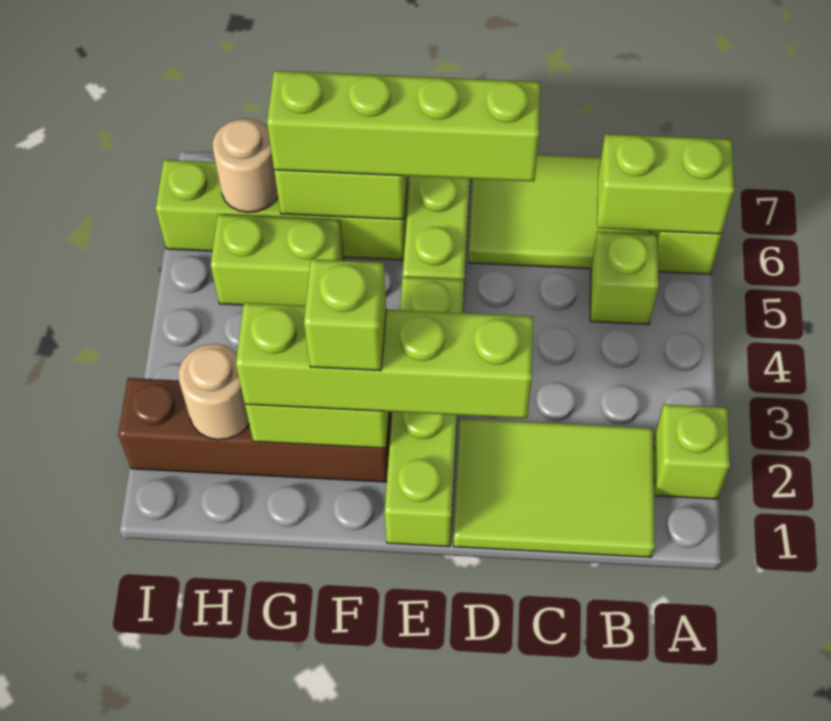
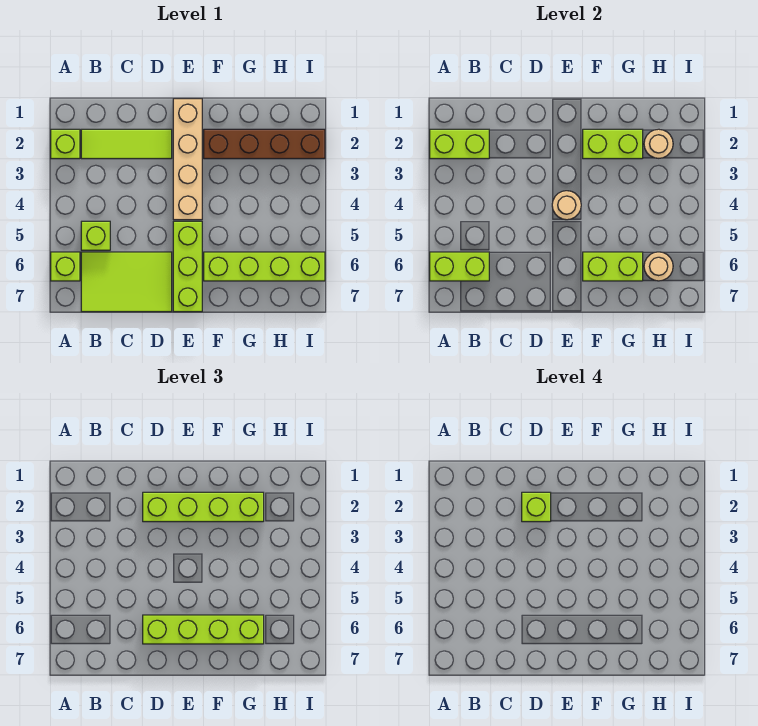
lime 2x3 tile [454,418,655,557] -> lime 1x3 tile [81,129,172,159]
lime 1x4 brick [385,277,464,547] -> tan 1x4 brick [173,99,202,220]
none -> tan 1x1 round brick [552,191,581,220]
lime 1x1 brick [304,259,386,371] -> lime 1x1 brick moved to [522,492,551,522]
lime 1x2 brick [211,214,344,306] -> lime 1x2 brick moved to [430,129,489,159]

